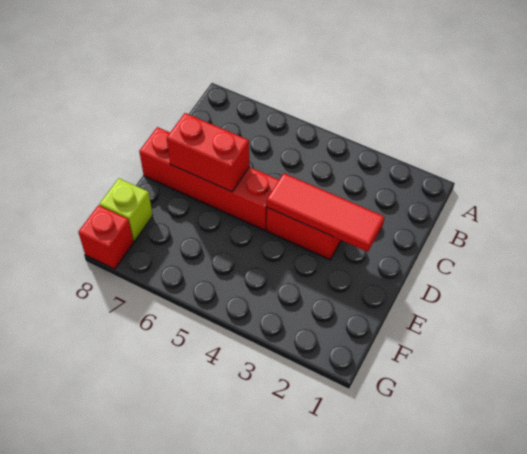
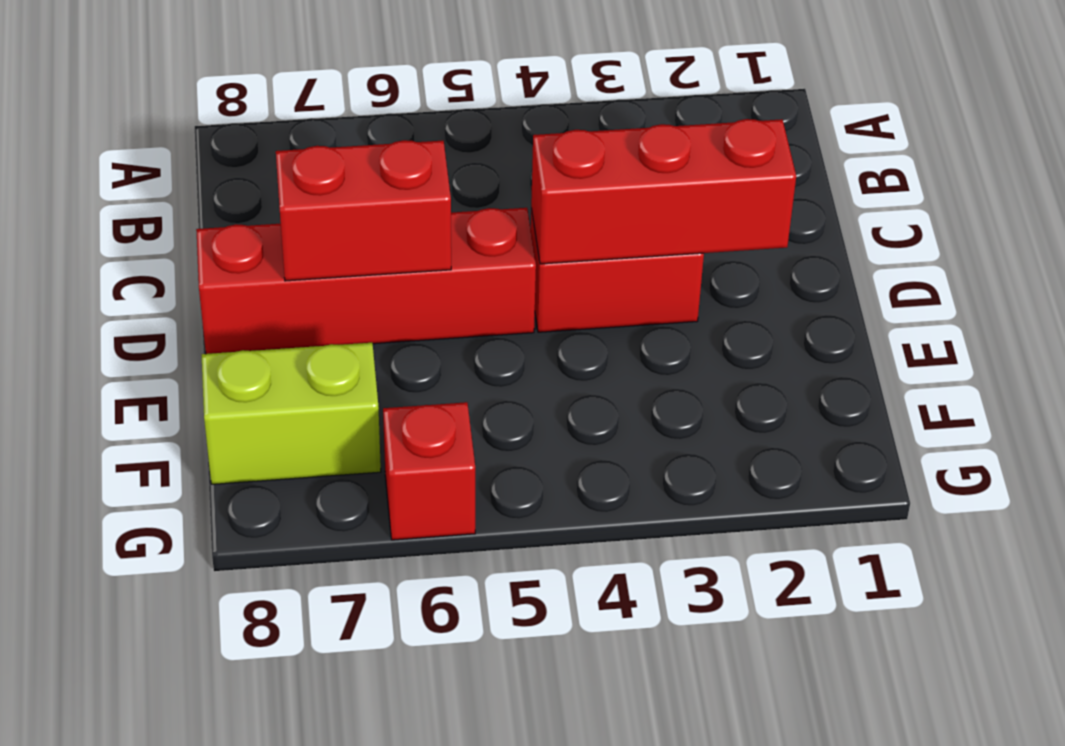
red 1x3 tile [267,173,384,252] -> red 1x3 brick [531,119,796,264]
lime 1x1 brick [99,178,153,241] -> lime 1x2 brick [202,343,381,484]
red 1x1 brick [78,205,134,269] -> red 1x1 brick moved to [383,402,475,540]

